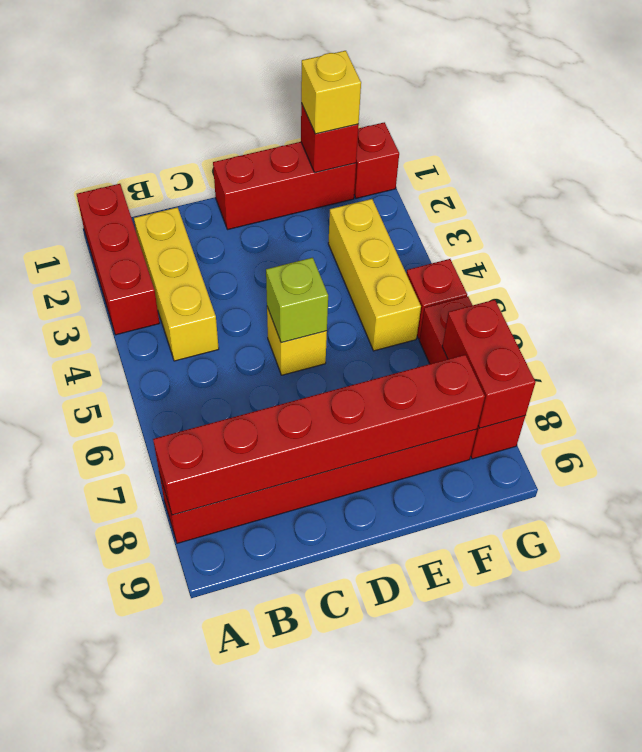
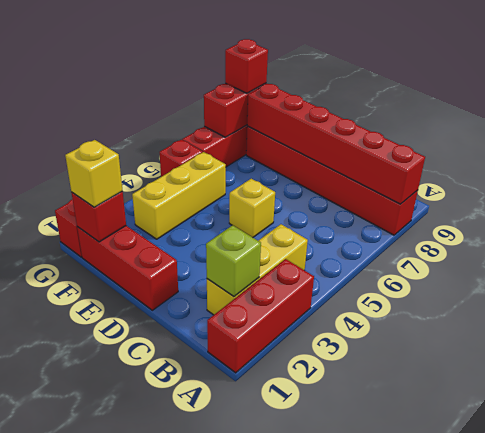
lime 1x1 brick [266,258,328,343] -> lime 1x1 brick moved to [206,225,261,297]
none -> red 1x1 brick [225,39,268,93]

